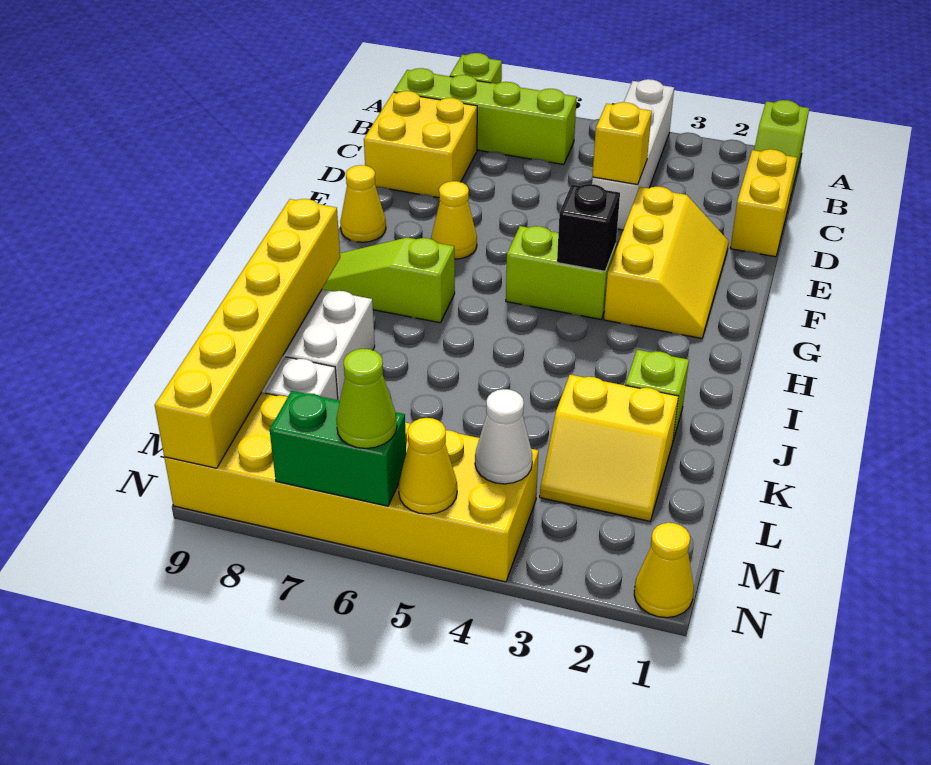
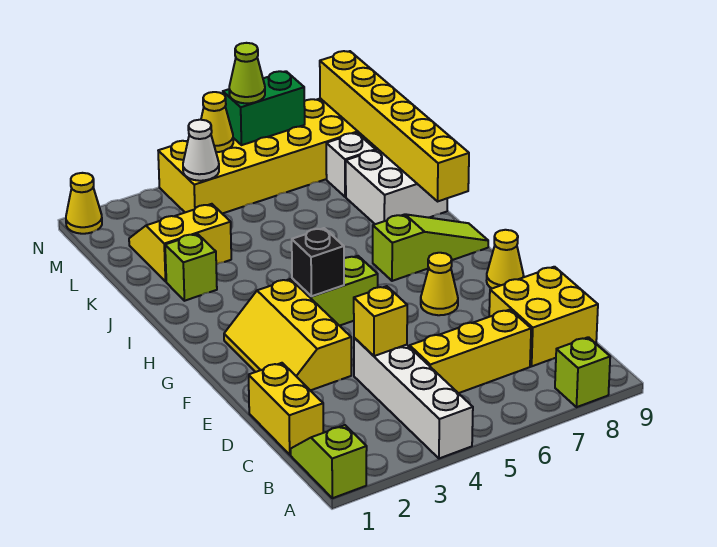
lime 1x4 brick [394,68,577,165] -> none
none -> yellow 1x3 brick [410,310,531,393]

